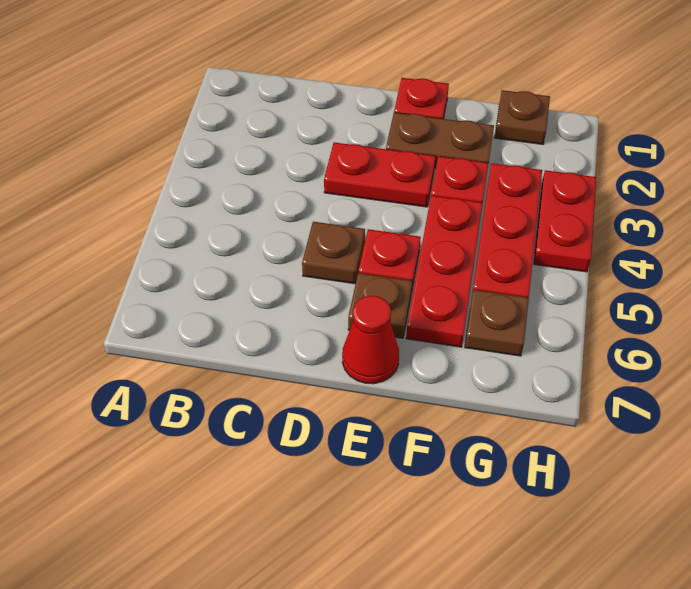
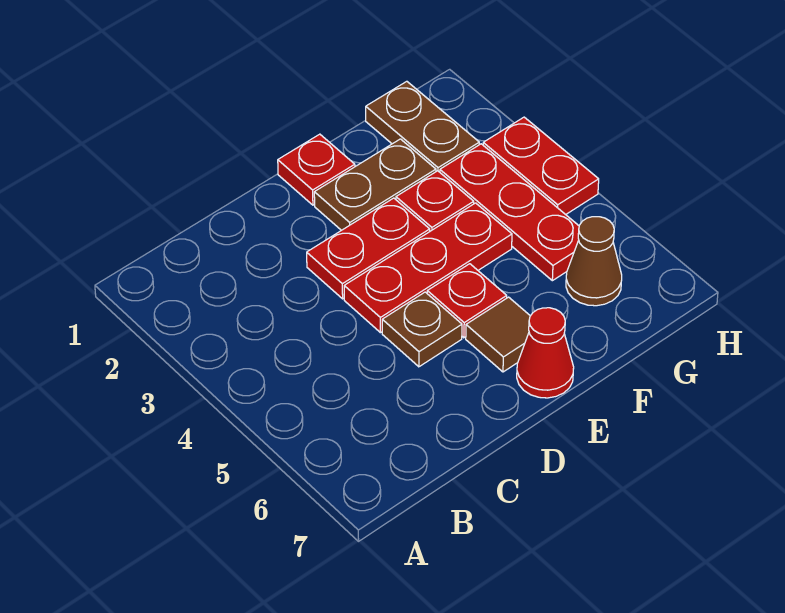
brown 1x1 plate [348,273,412,338] -> brown 1x1 tile [466,297,530,372]
red 1x3 plate [406,195,483,347] -> red 1x3 plate turned to [344,203,512,333]
brown 1x1 plate [495,90,550,144] -> brown 1x2 plate [366,81,479,172]
brown 1x1 plate [465,290,529,356] -> brown 1x1 cone [566,217,622,306]

